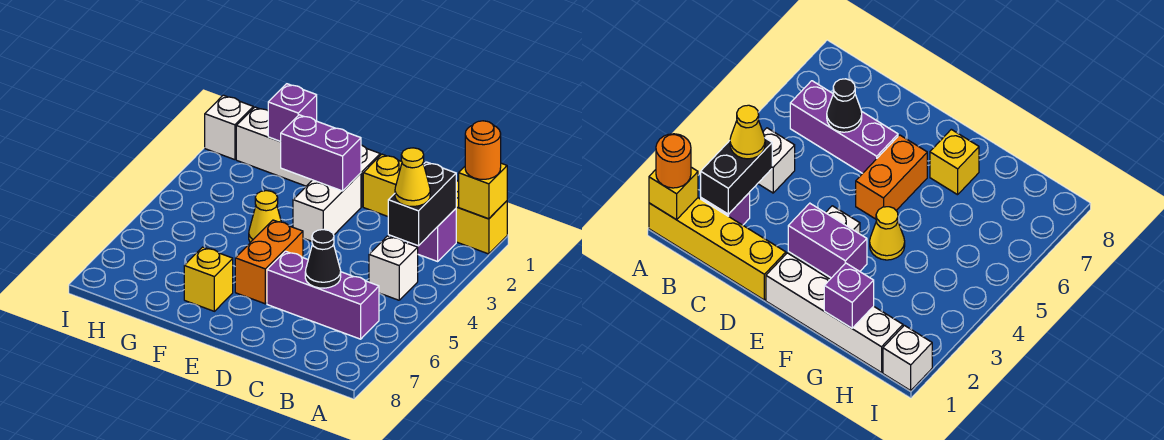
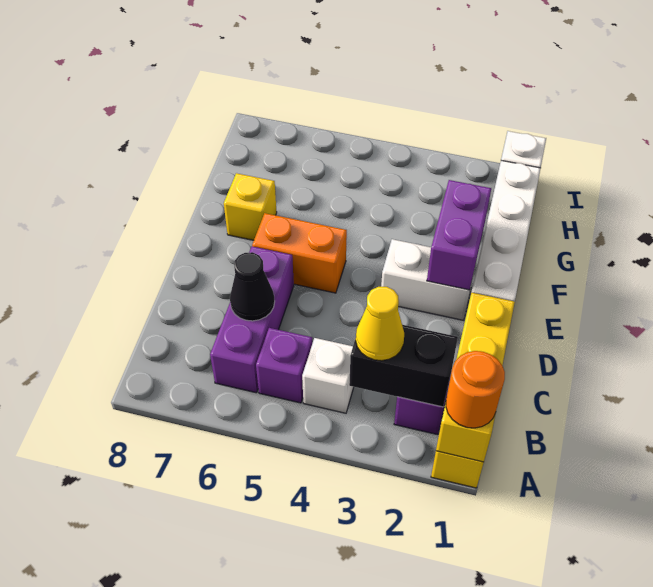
yellow 1x1 cone [249,191,281,243] -> none
purple 1x1 brick [268,84,317,141] -> purple 1x1 brick moved to [256,328,312,403]

